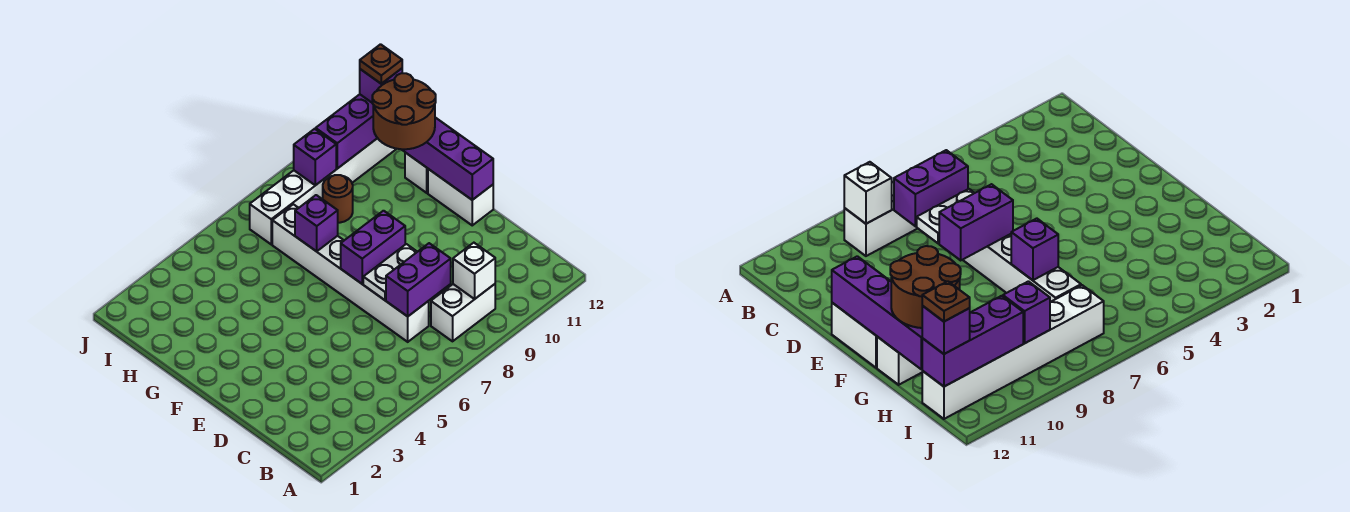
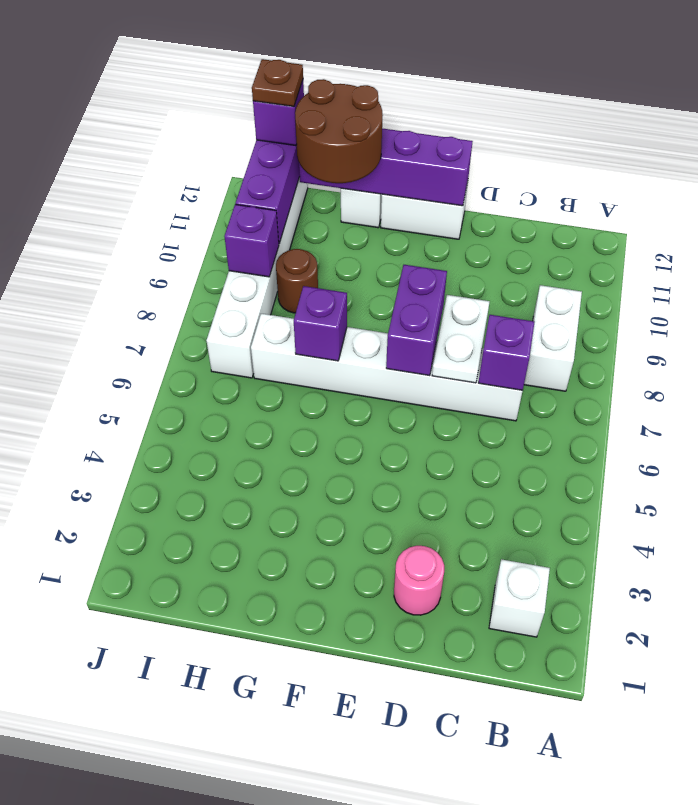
white 1x1 brick [453,243,495,299] -> white 1x1 brick moved to [489,559,550,637]
purple 1x2 brick [386,243,451,316] -> purple 1x1 brick [478,315,535,390]
none -> pink 1x1 round brick [394,546,444,615]

